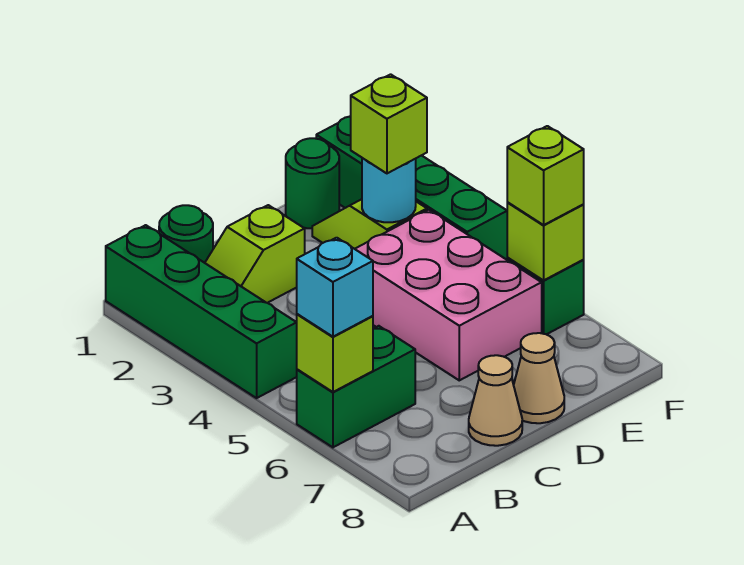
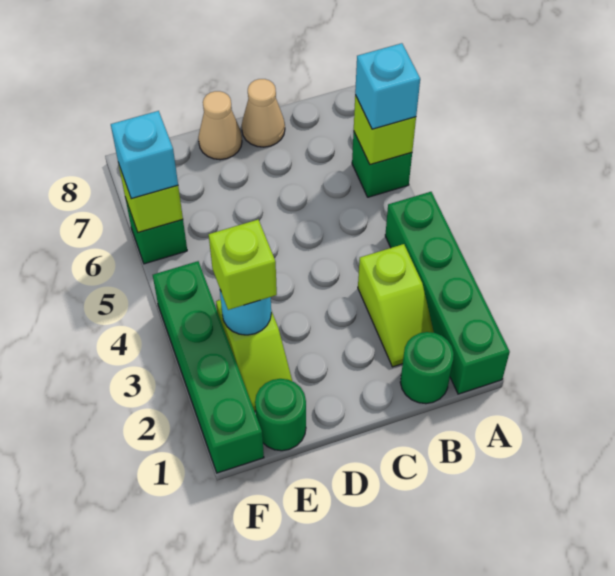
green 1x2 brick [297,326,415,447] -> green 1x1 brick [352,132,412,197]
lime 1x2 slope [205,205,305,303] -> lime 1x2 slope turned to [358,244,434,367]
pink 2x3 brick [355,210,542,380] -> none
lime 1x1 brick [507,126,584,225] -> cyan 1x1 brick [111,111,178,199]

